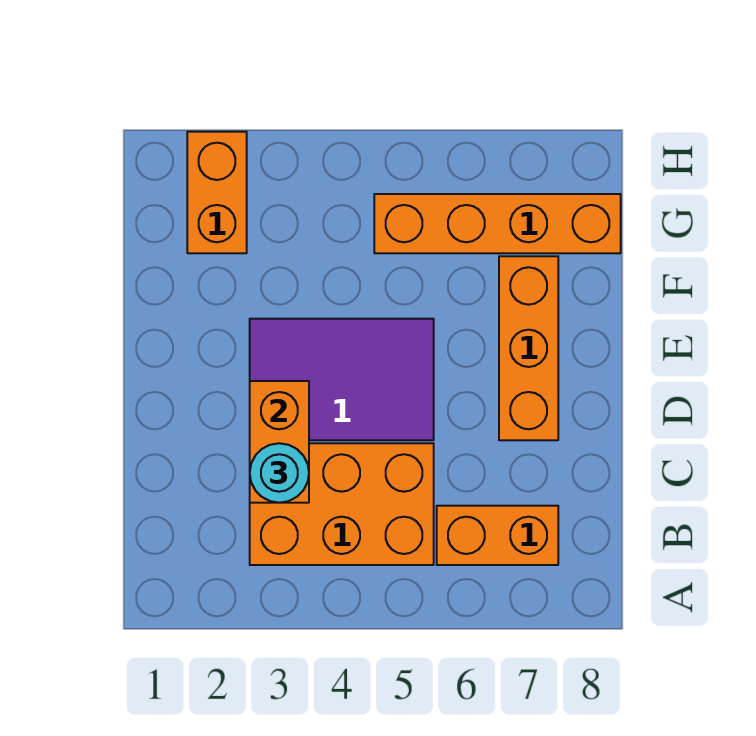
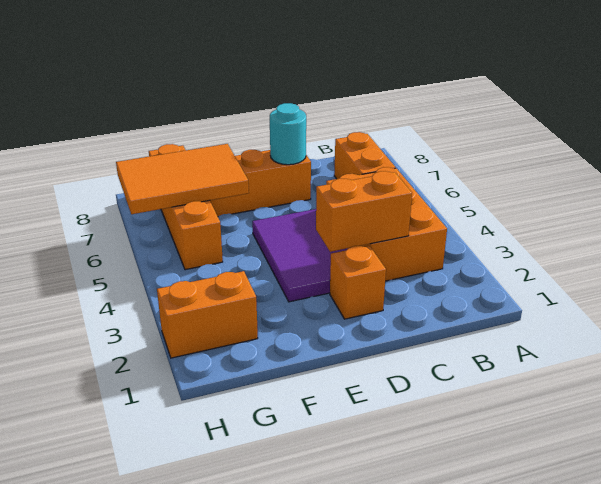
cyan 1x1 round brick [250,443,309,503] -> cyan 1x1 round brick moved to [270,103,306,165]
none -> orange 1x1 brick [330,246,386,319]
none -> orange 2x3 tile [116,144,249,214]

